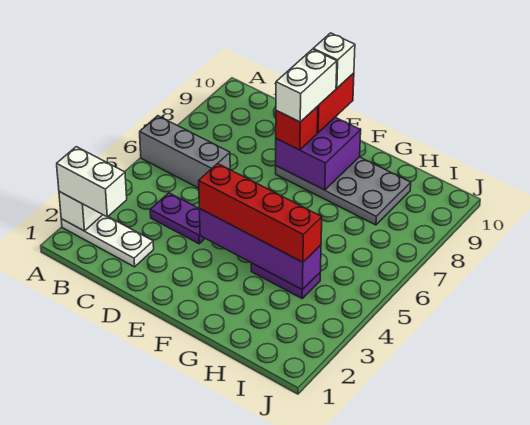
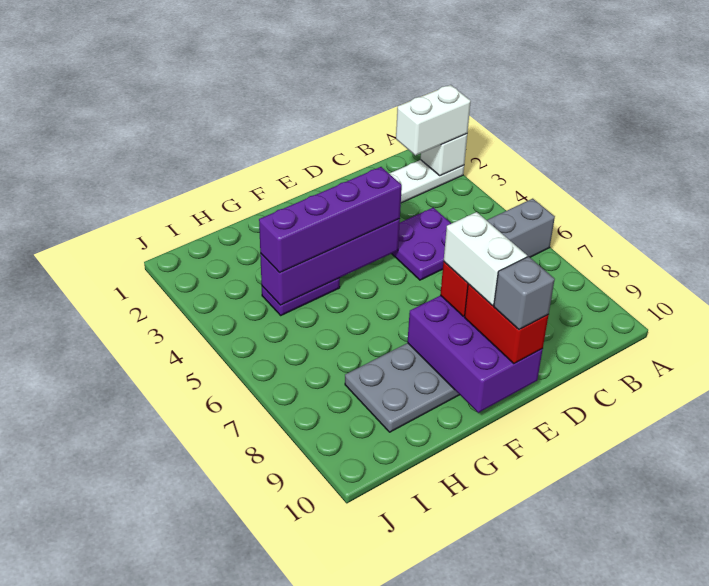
purple 1x2 plate [150,193,205,244] -> purple 2x2 plate [392,208,451,280]
red 1x4 brick [199,163,322,262] -> purple 1x4 brick [259,167,402,273]
purple 2x2 brick [276,117,361,190] -> purple 2x3 brick [407,295,543,413]
white 1x1 brick [313,33,355,88] -> grey 1x1 brick [494,257,555,330]

